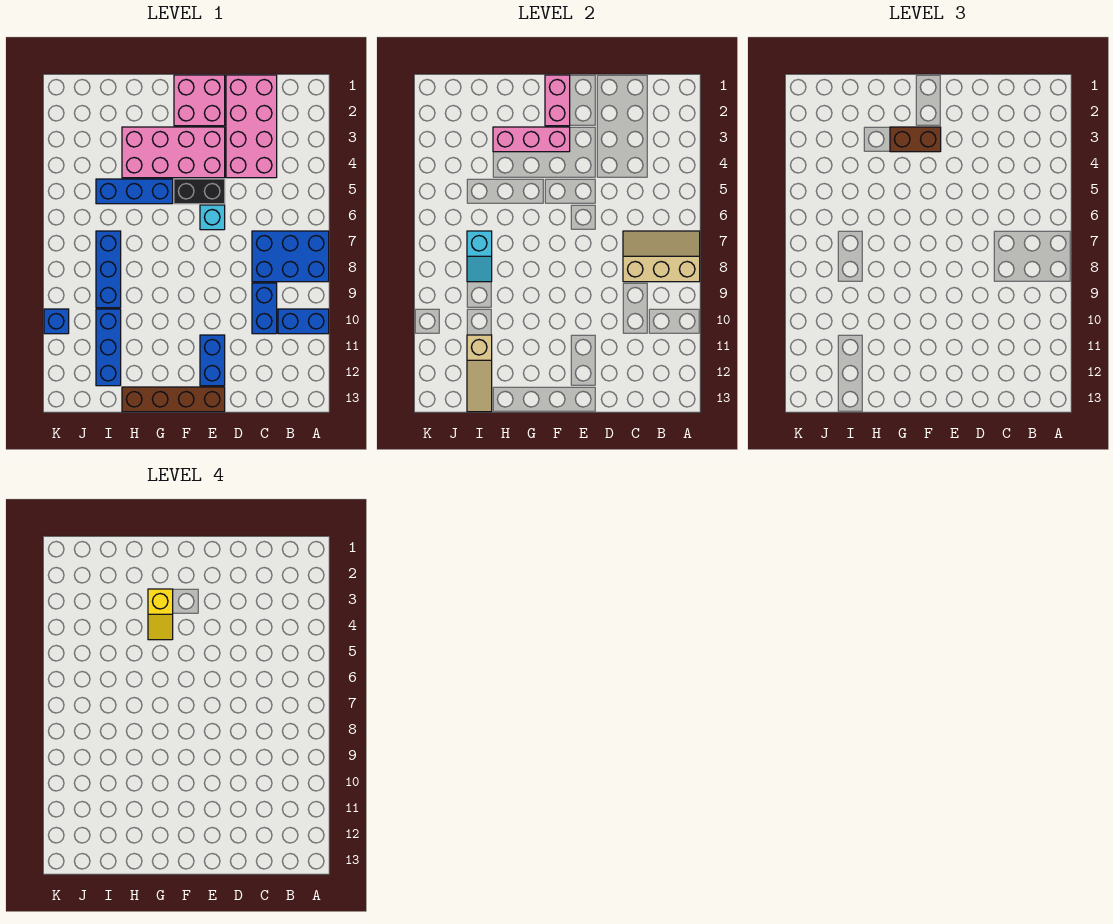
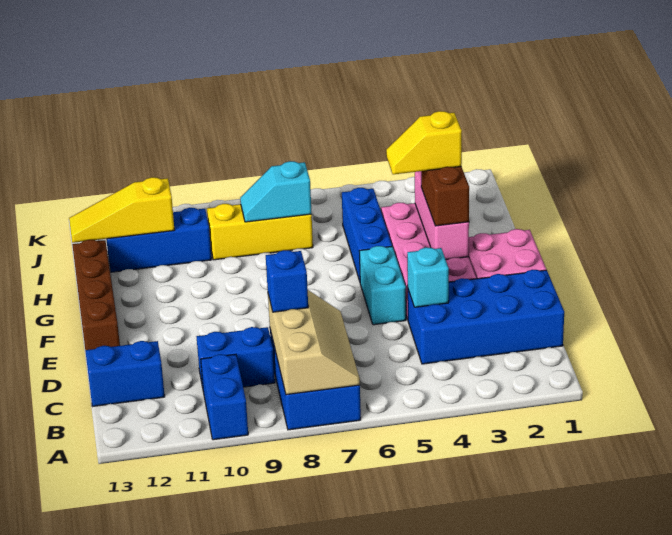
pink 2x4 brick [226,75,277,178] -> blue 2x4 brick [408,270,564,364]
black 1x2 brick [174,179,225,204] -> cyan 1x2 brick [359,246,406,325]
cyan 1x1 brick [200,205,225,230] -> cyan 1x1 brick moved to [407,247,449,307]
blue 1x2 brick [200,335,225,386] -> blue 1x2 brick moved to [85,341,165,406]
pink 1x2 brick [545,75,570,126] -> none
blue 1x3 brick [96,231,121,308] -> yellow 1x3 brick [207,204,313,260]
tan 1x3 slope [467,335,492,412] -> yellow 1x3 slope [69,177,174,243]
blue 1x1 brick [44,309,69,334] -> blue 1x1 brick moved to [266,250,308,312]

